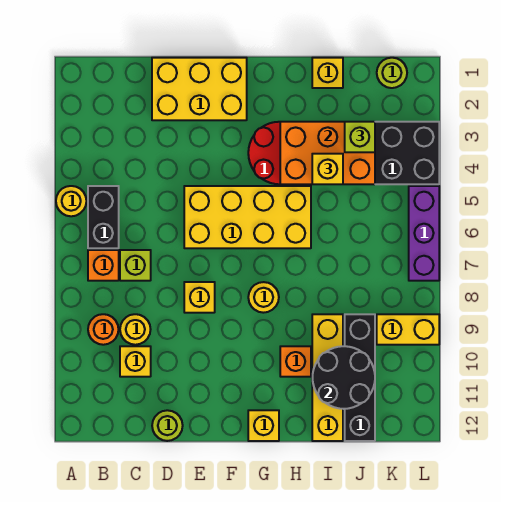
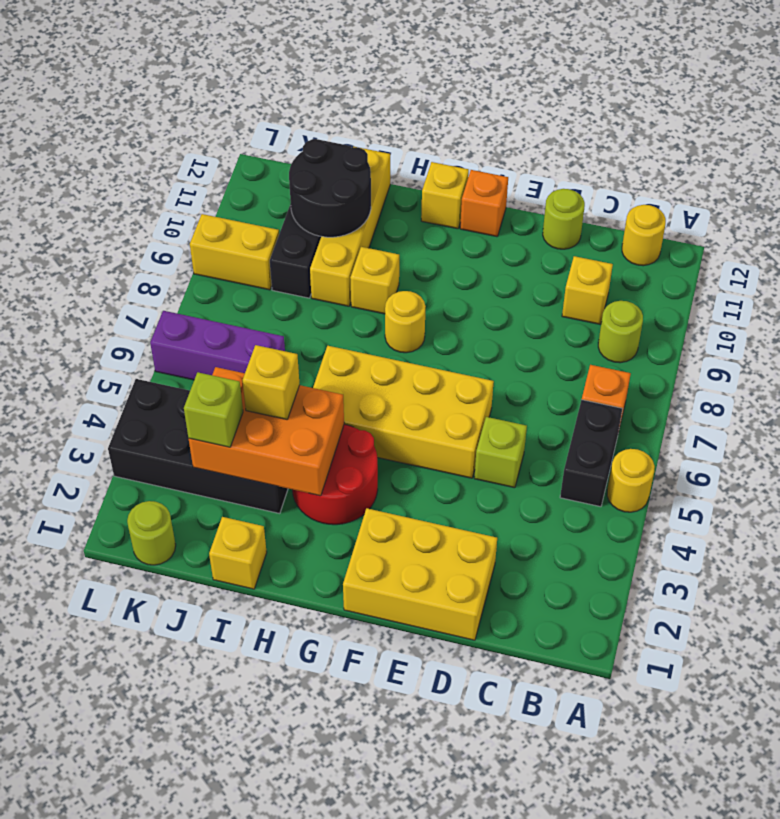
orange 1x1 round brick [88,314,118,345] -> lime 1x1 round brick [598,301,643,363]
lime 1x1 brick [120,250,151,281] -> lime 1x1 brick moved to [474,417,527,488]
yellow 1x1 round brick [120,314,151,345] -> yellow 1x1 round brick moved to [622,205,666,266]
yellow 1x1 brick [184,282,215,313] -> yellow 1x1 brick moved to [350,247,399,314]
orange 1x1 brick [280,346,311,377] -> orange 1x1 brick moved to [460,170,508,237]
purple 1x3 brick [409,186,439,281] -> purple 1x3 brick turned to [150,311,285,380]

